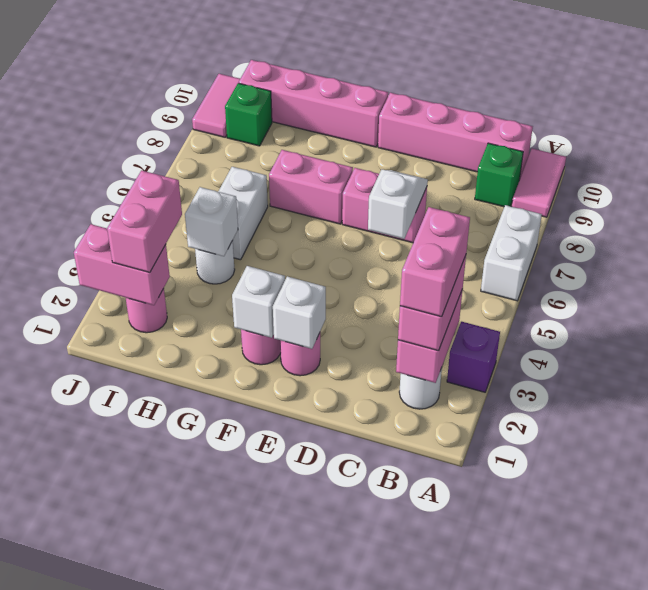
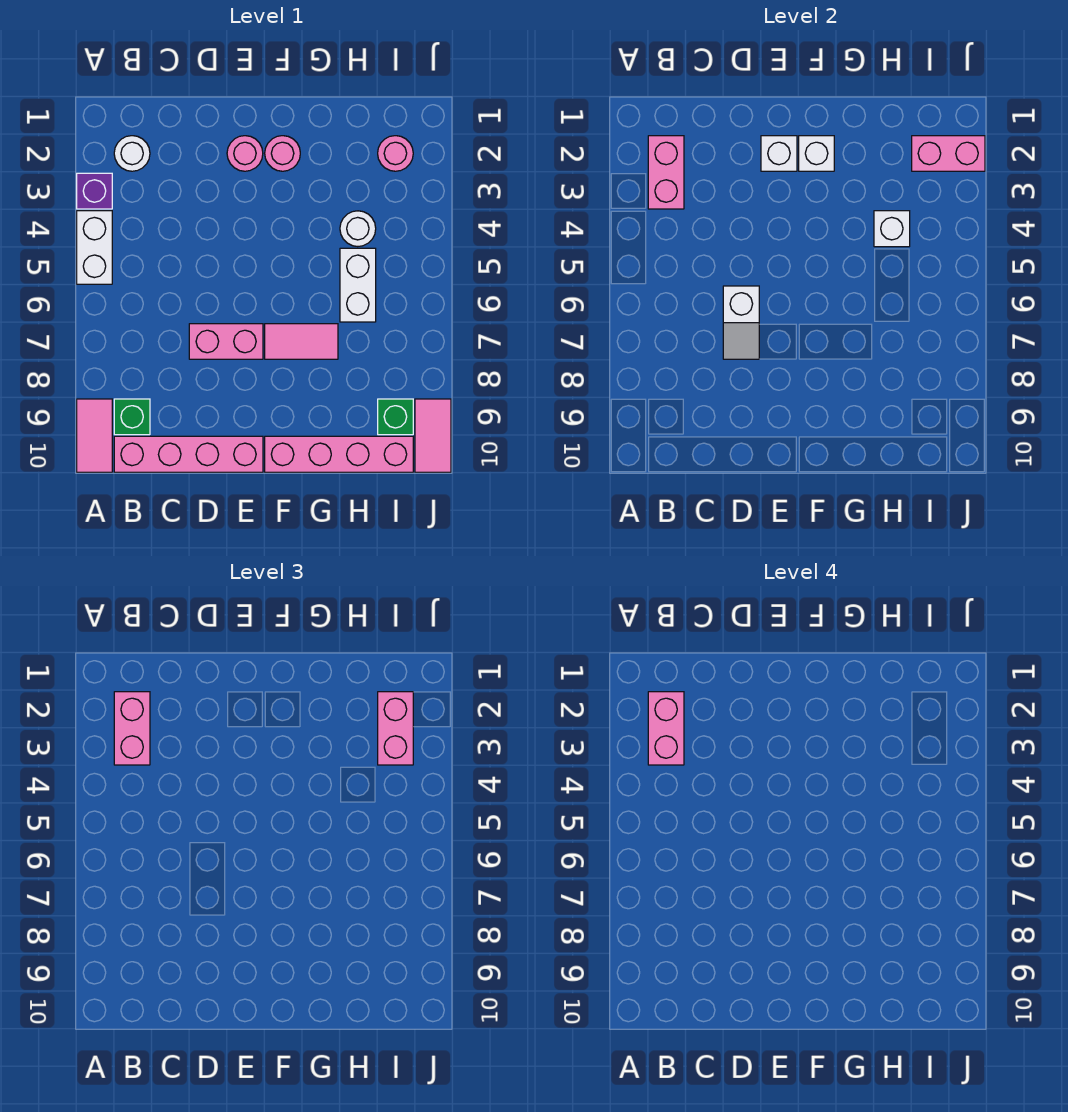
white 1x2 brick [481,205,542,301] -> white 1x2 brick moved to [77,211,112,284]
pink 1x2 brick [269,150,353,224] -> pink 1x2 tile [265,324,338,359]

